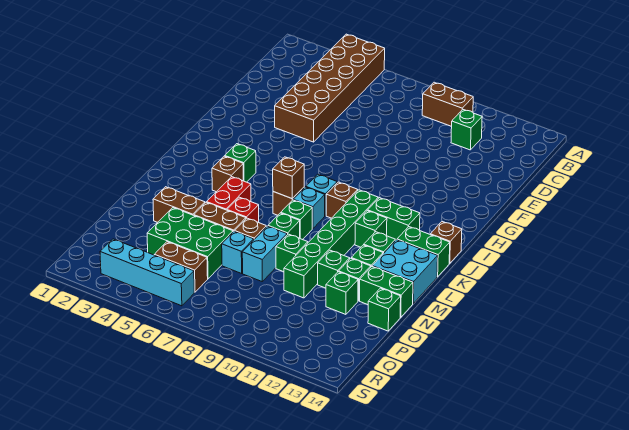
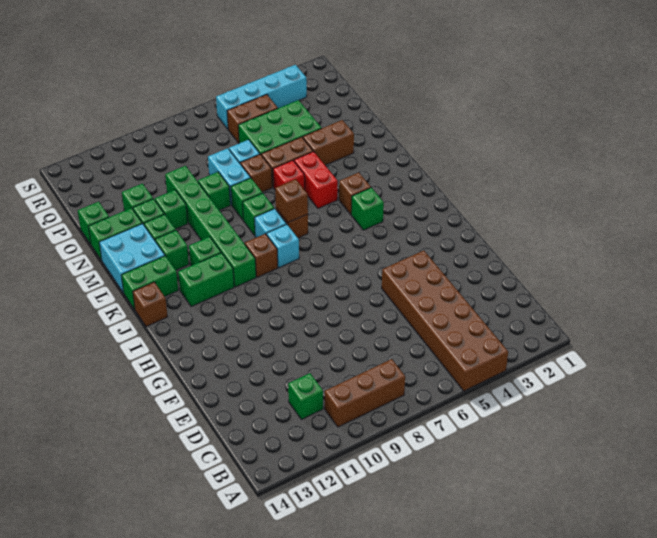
brown 1x2 brick [422,82,473,126] -> brown 1x3 brick [325,359,405,427]

